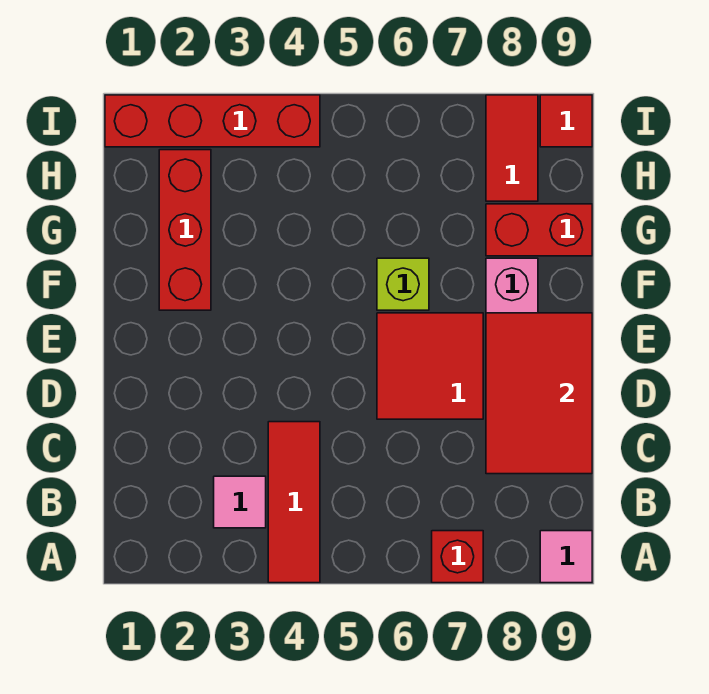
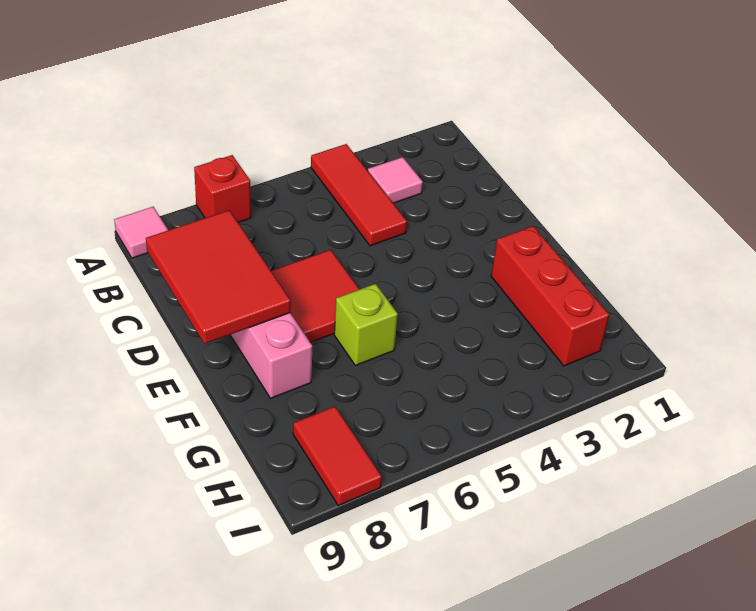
red 1x2 brick [486,204,592,256] -> none
red 1x4 brick [105,95,320,147] -> none
red 1x1 tile [540,95,592,147] -> none

